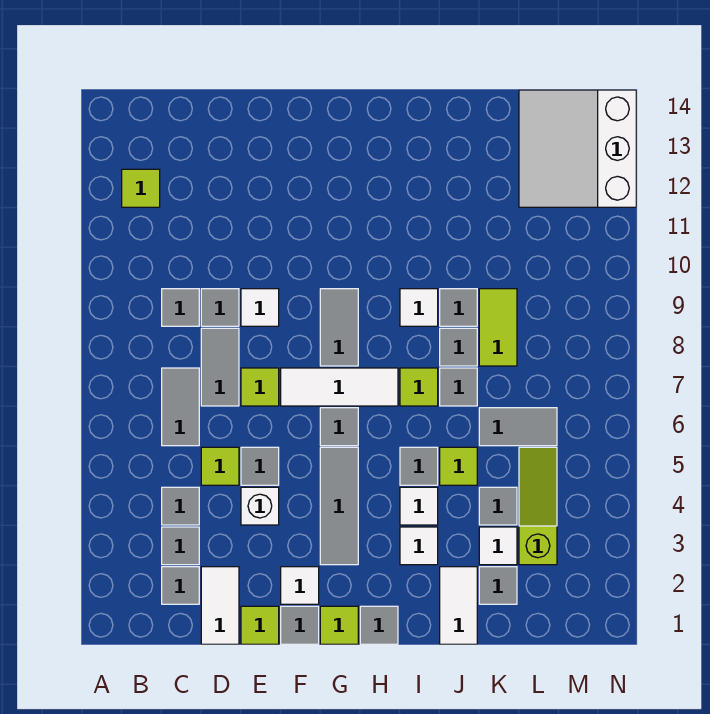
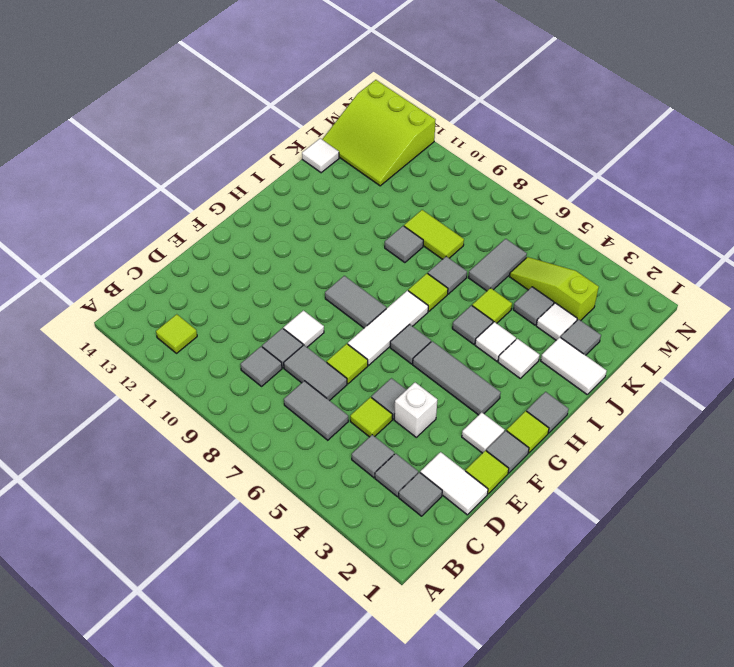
white 1x1 tile [400,289,438,326] -> white 1x1 tile moved to [302,138,339,173]
grey 1x1 tile [440,328,477,366] -> none
white 3x3 slope [519,90,636,207] -> lime 3x3 slope [322,80,435,186]

